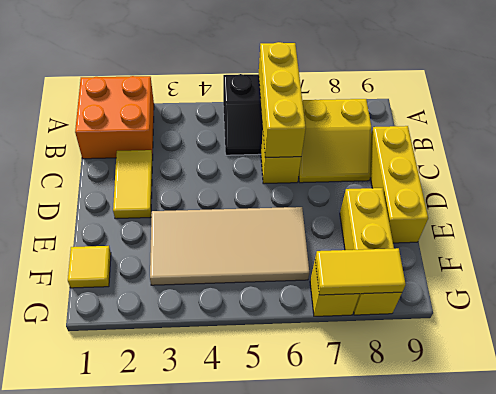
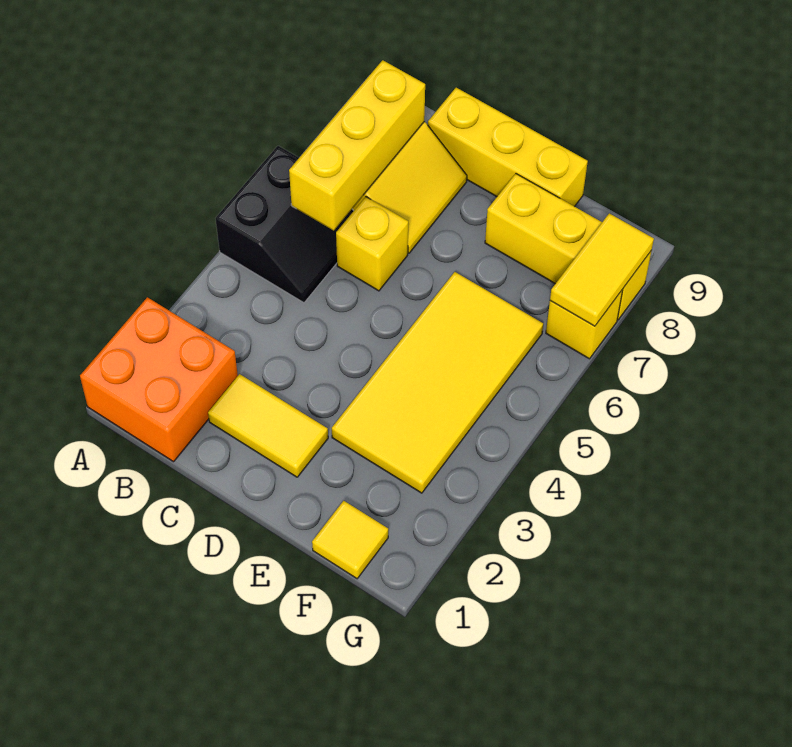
yellow 1x3 brick [259,42,306,158] -> yellow 1x3 brick turned to [289,60,425,230]
tan 2x4 tile [150,207,309,285] -> yellow 2x4 tile [332,272,543,493]

